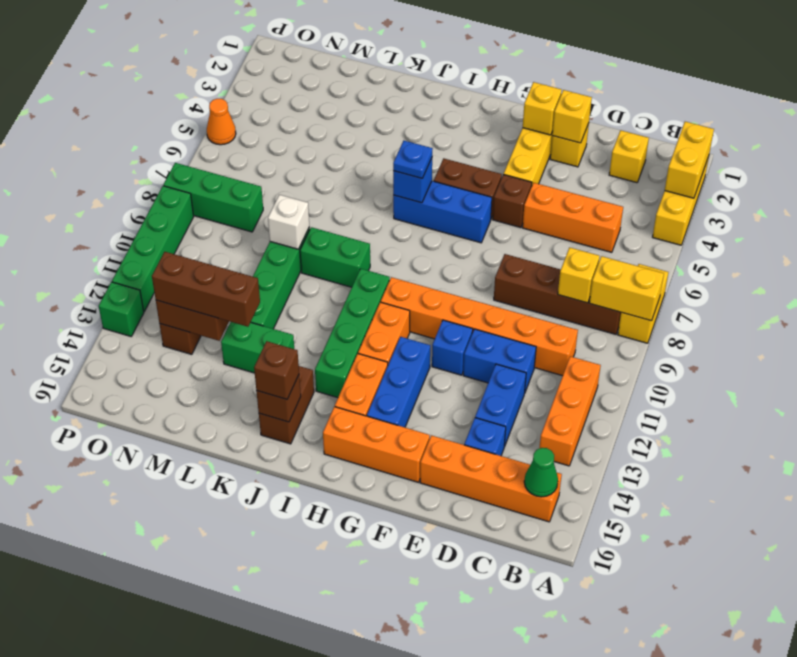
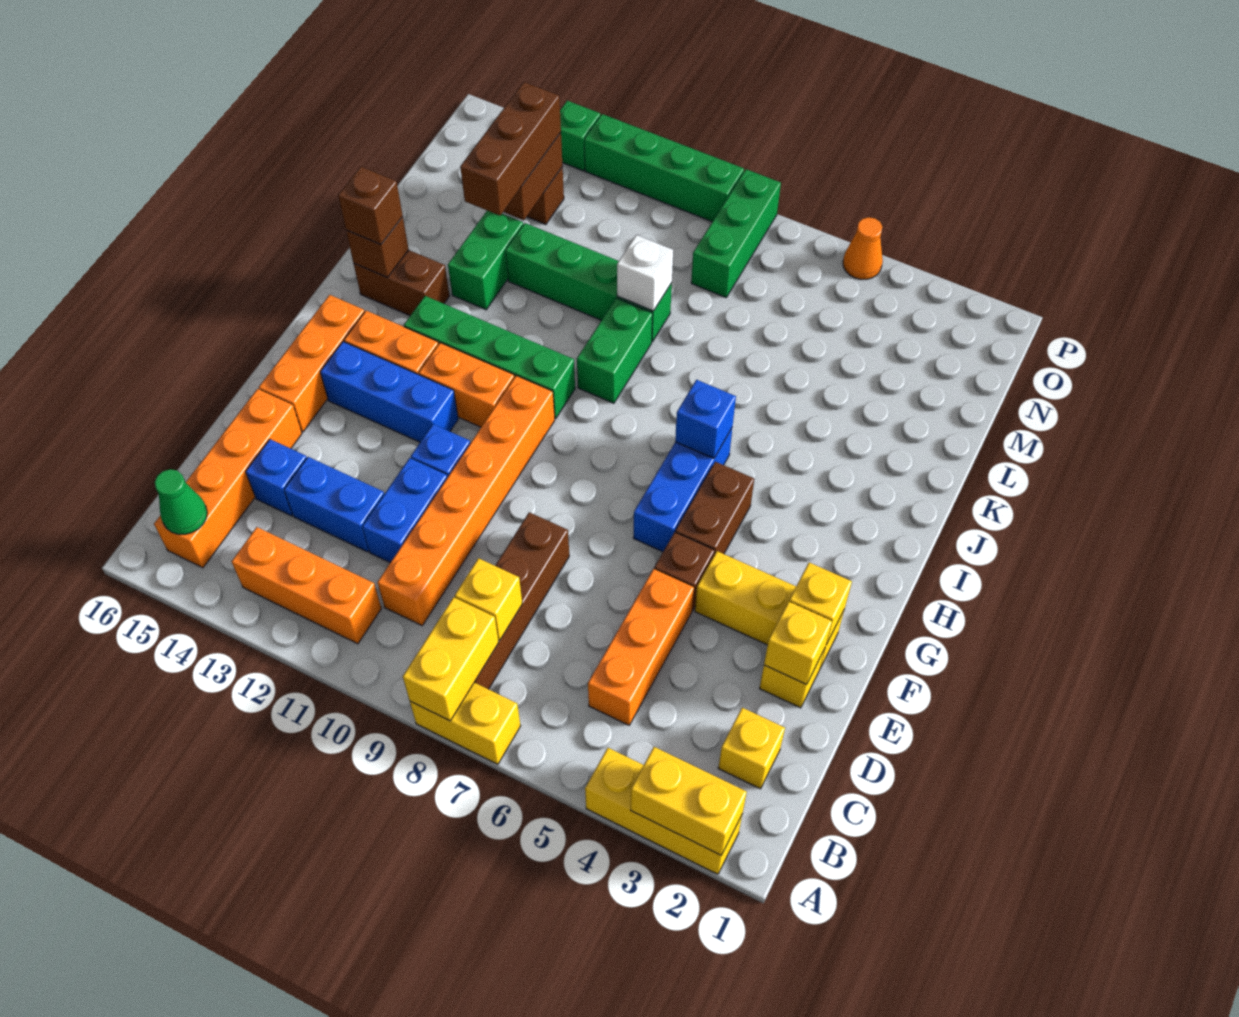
blue 1x1 plate [393,141,433,178] -> none

